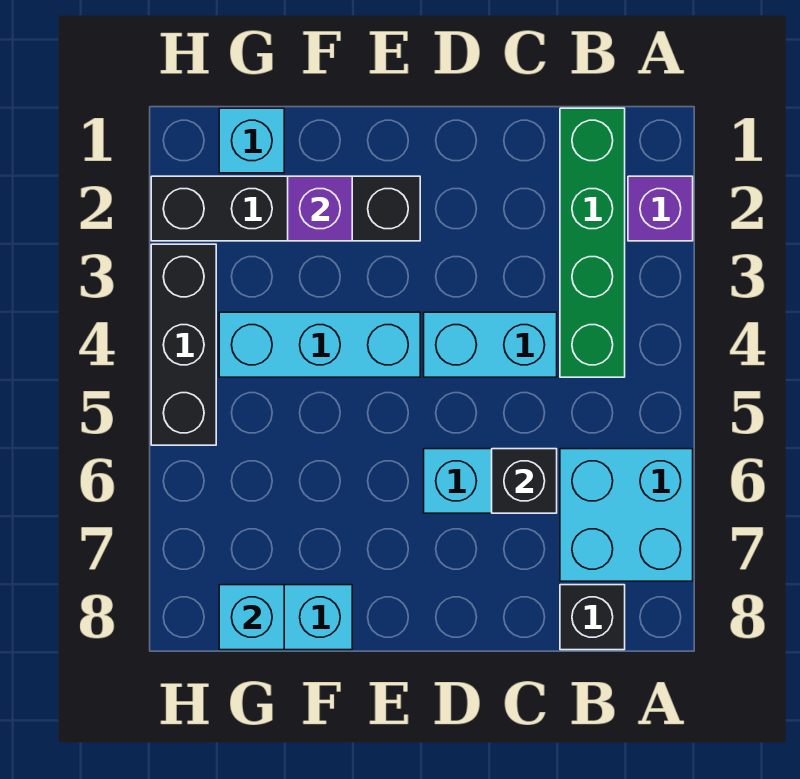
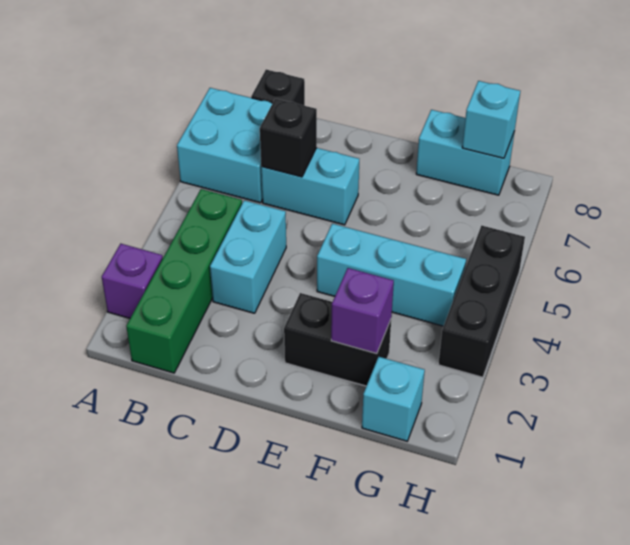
cyan 1x2 brick [424,312,557,377] -> cyan 1x2 brick turned to [210,200,286,313]
black 1x4 brick [151,176,420,241] -> black 1x2 brick [284,293,391,386]

